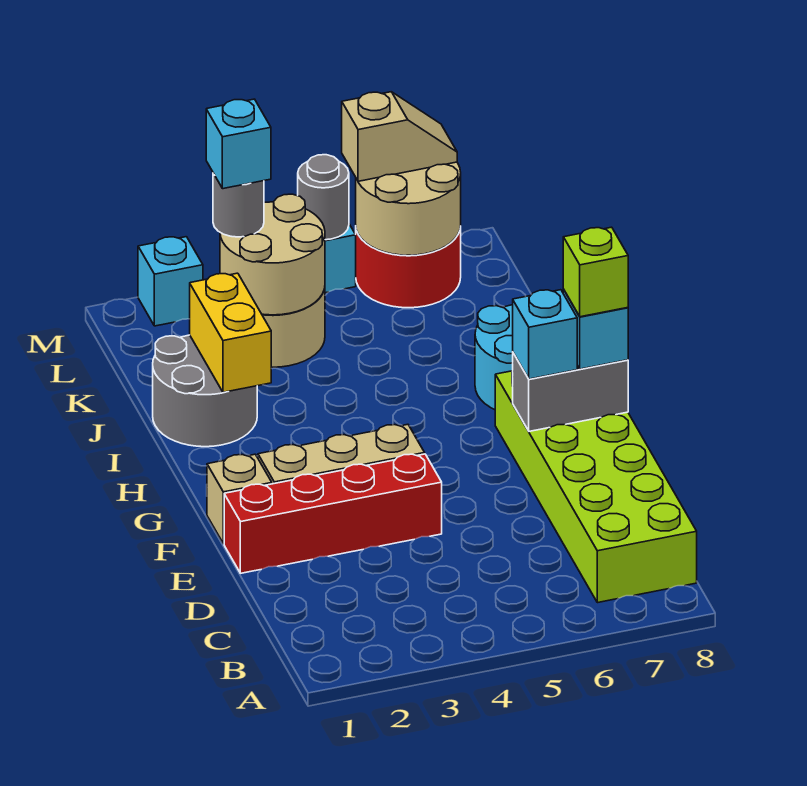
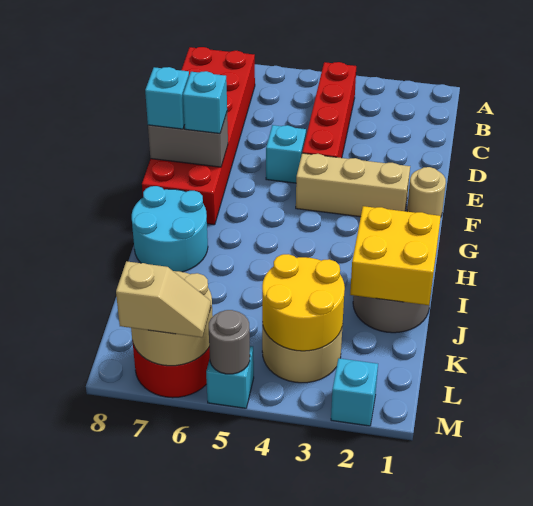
lime 2x6 brick [495,371,697,603] -> red 2x6 brick [142,47,255,225]
red 1x4 brick [224,454,442,573] -> red 1x4 brick turned to [302,62,356,158]
tan 1x1 brick [207,454,272,544] -> tan 1x1 round brick [407,167,446,216]
lime 1x1 brick [563,227,628,317] -> none
yellow 1x2 brick [190,273,271,392] -> yellow 2x2 brick [350,206,441,305]
tan 2x2 round brick [220,194,325,315] -> yellow 2x2 round brick [262,254,345,351]
grey 1x1 round brick [213,173,264,237] -> none
cyan 1x1 brick [206,99,271,189] -> cyan 1x1 brick moved to [266,125,306,183]
tan 1x2 slope [342,92,457,181] -> tan 1x2 slope turned to [116,261,211,337]

